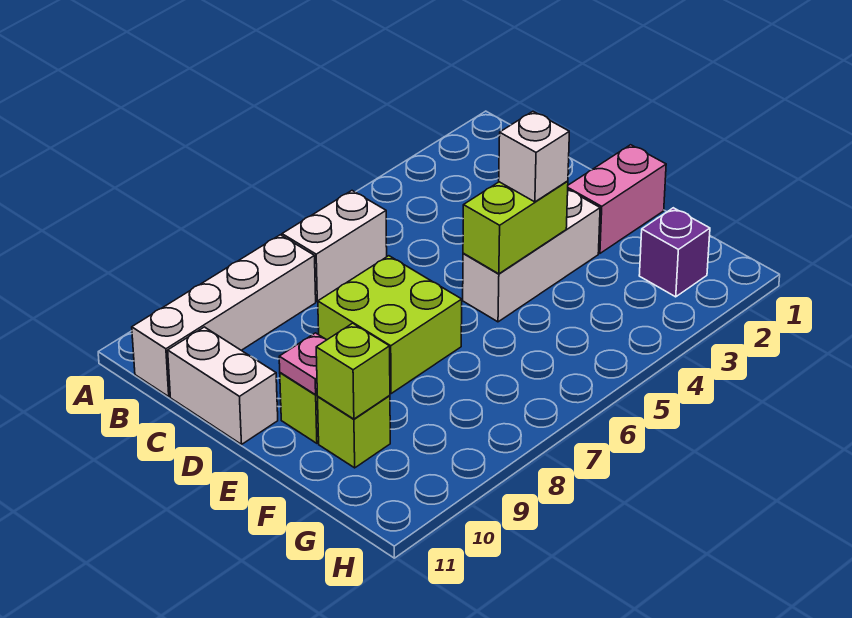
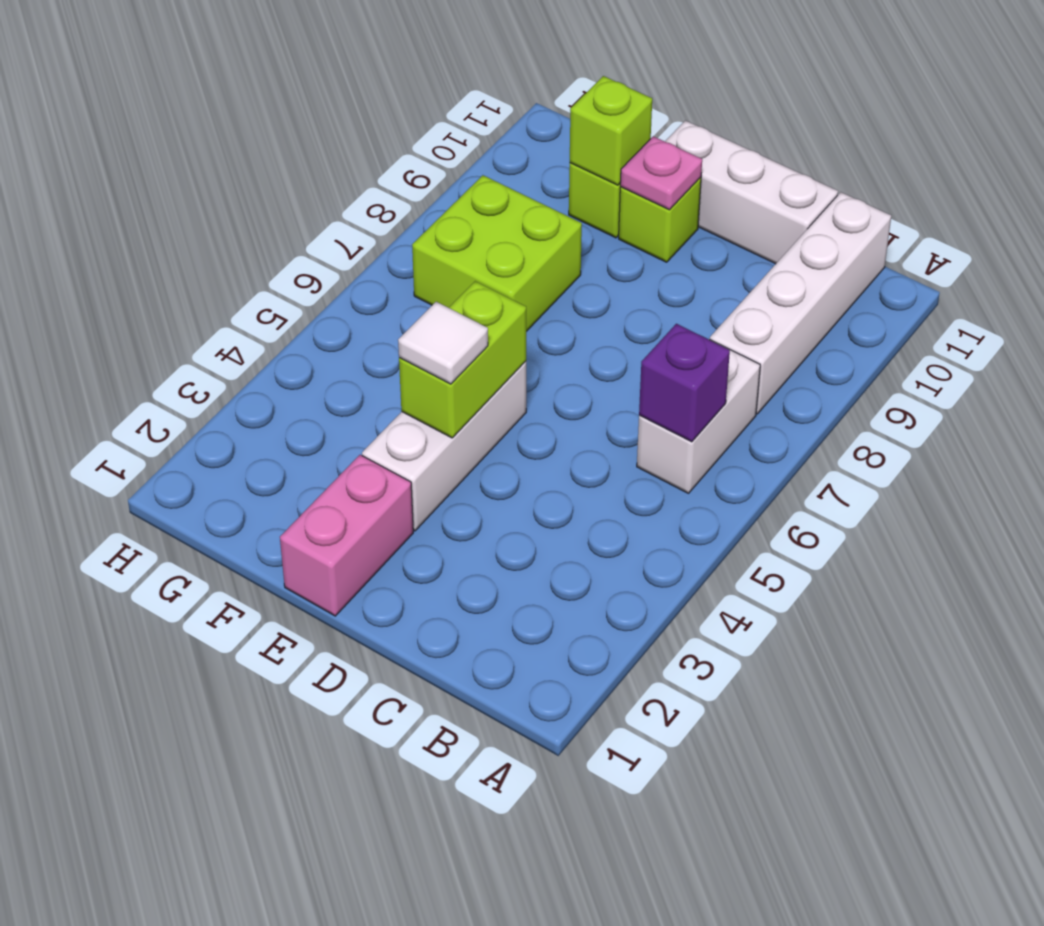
white 1x2 brick [168,327,278,444] -> white 1x3 brick [665,121,838,264]
lime 2x2 brick [318,256,462,394] -> lime 2x2 brick moved to [412,175,582,331]
white 1x1 brick [499,112,569,202] -> white 1x1 tile [398,302,488,384]
purple 1x1 brick [639,208,710,297] -> purple 1x1 brick moved to [639,324,730,442]

